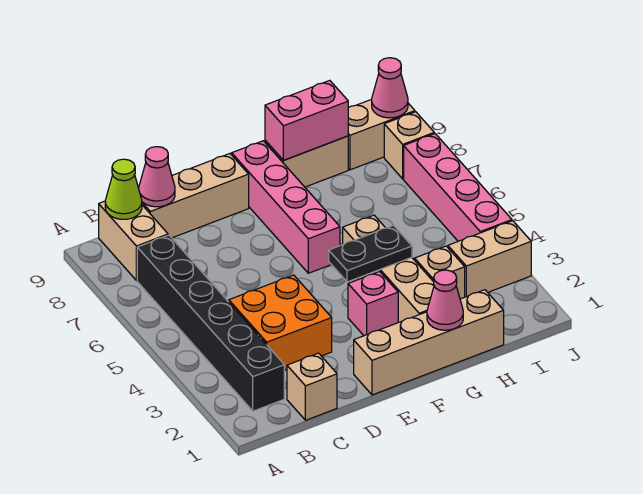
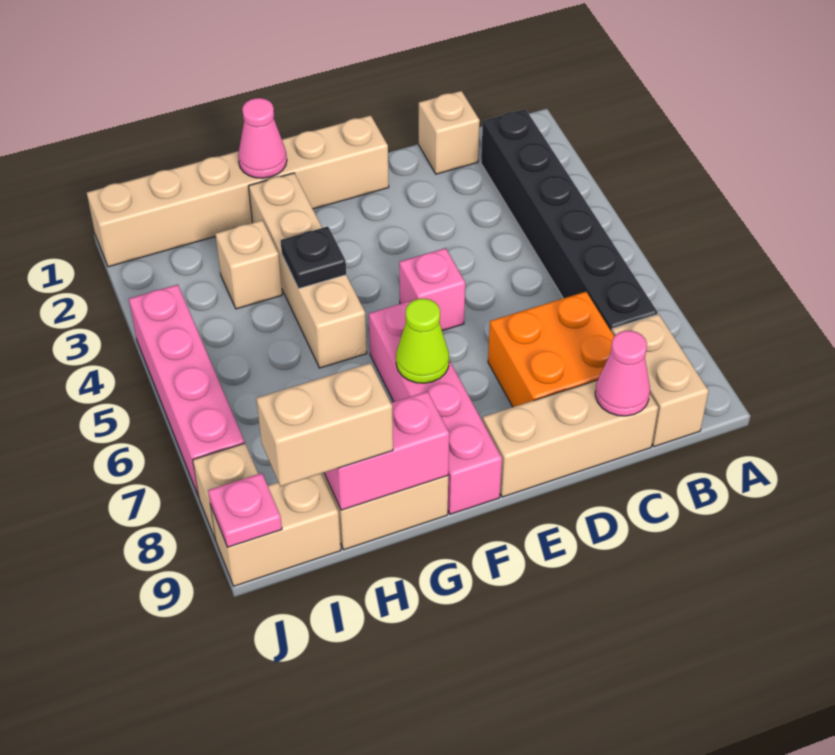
lime 1x1 cone [105,159,142,219] -> lime 1x1 cone moved to [396,299,449,383]
orange 2x2 brick [229,275,332,370] -> orange 2x2 brick moved to [488,292,614,407]
tan 1x4 brick [354,290,504,395] -> tan 1x6 brick [87,115,389,267]
pink 1x1 brick [348,272,398,336] -> pink 1x1 brick moved to [399,248,465,331]
black 1x2 plate [329,225,412,282] -> black 1x1 plate [281,227,346,289]
tan 1x2 brick [448,221,531,297] -> tan 1x2 brick moved to [256,363,393,487]
pink 1x1 cone [372,58,408,118] -> pink 1x1 plate [208,473,282,547]

